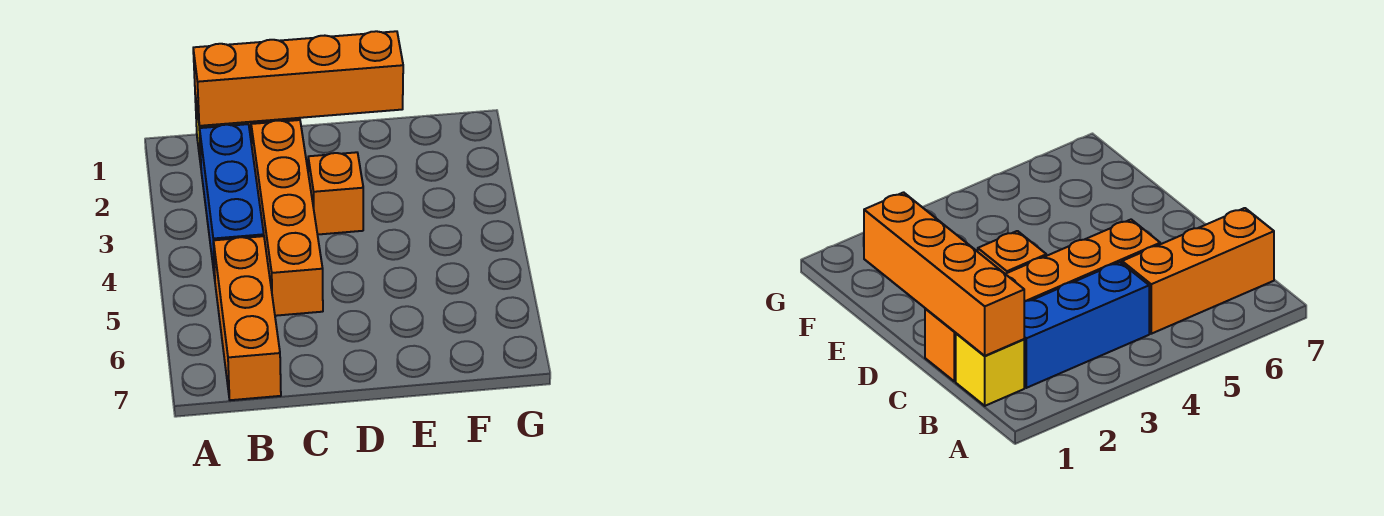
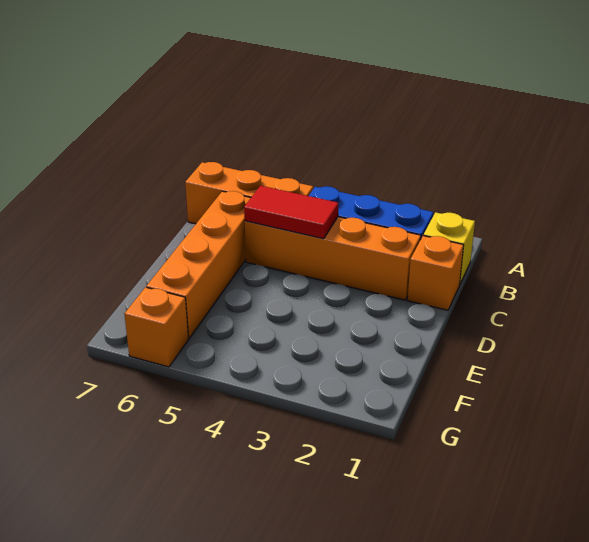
orange 1x4 brick [193,31,403,126] -> orange 1x4 brick moved to [146,191,251,338]
none -> red 1x2 tile [244,186,338,239]
orange 1x1 brick [308,152,363,235] -> orange 1x1 brick moved to [125,287,189,367]

